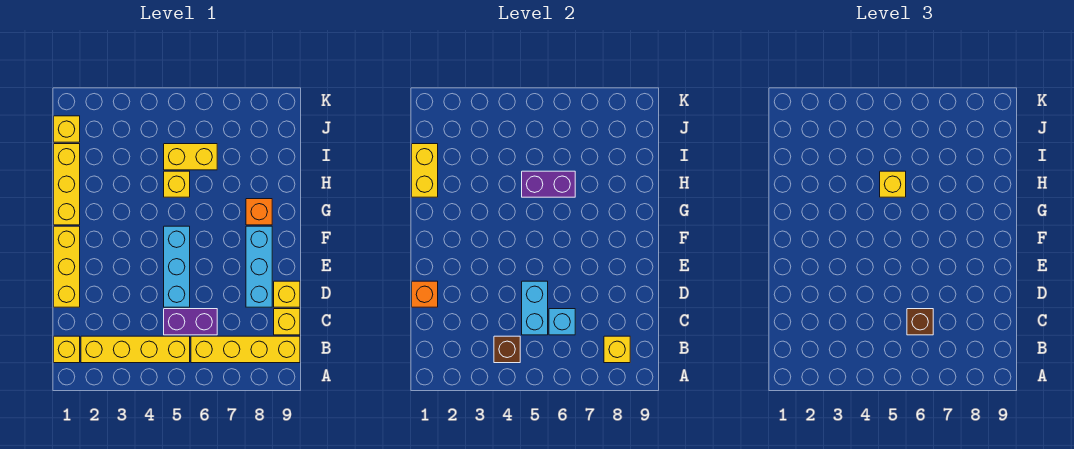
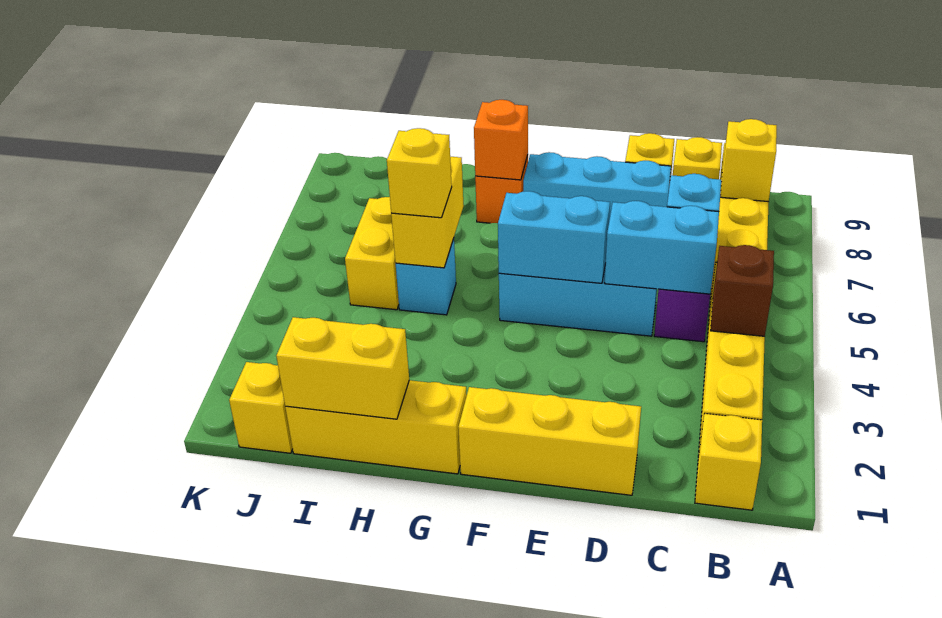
brown 1x1 brick [907,309,933,335] -> none
orange 1x1 brick [412,281,438,307] -> orange 1x1 brick moved to [474,100,528,180]
none -> cyan 1x2 brick [498,191,610,283]
yellow 1x1 brick [164,171,190,197] -> cyan 1x1 brick [396,239,456,315]
purple 1x2 brick [522,171,575,197] -> yellow 1x2 brick [391,157,464,268]

